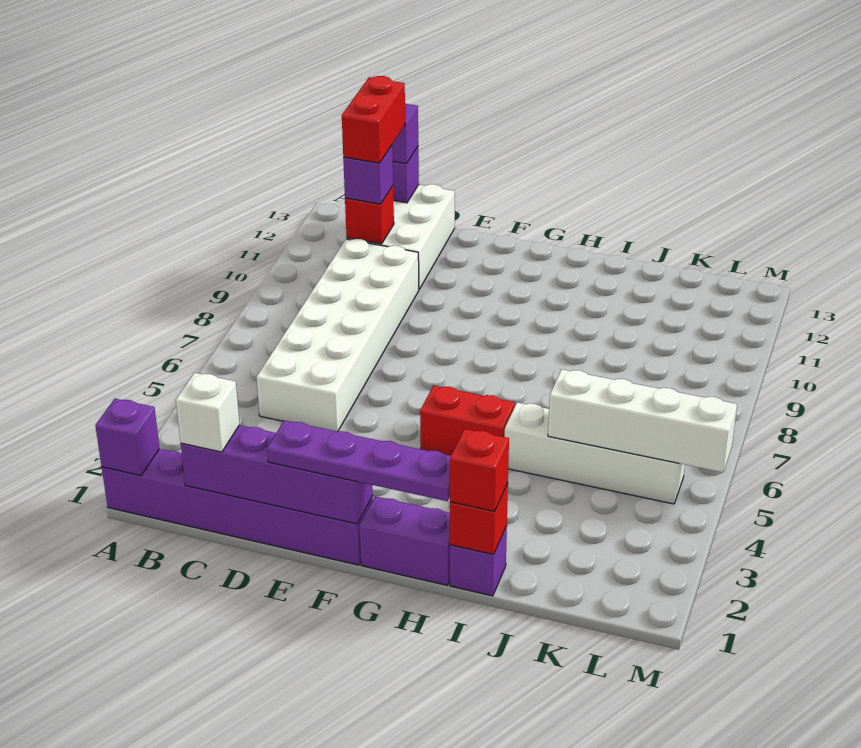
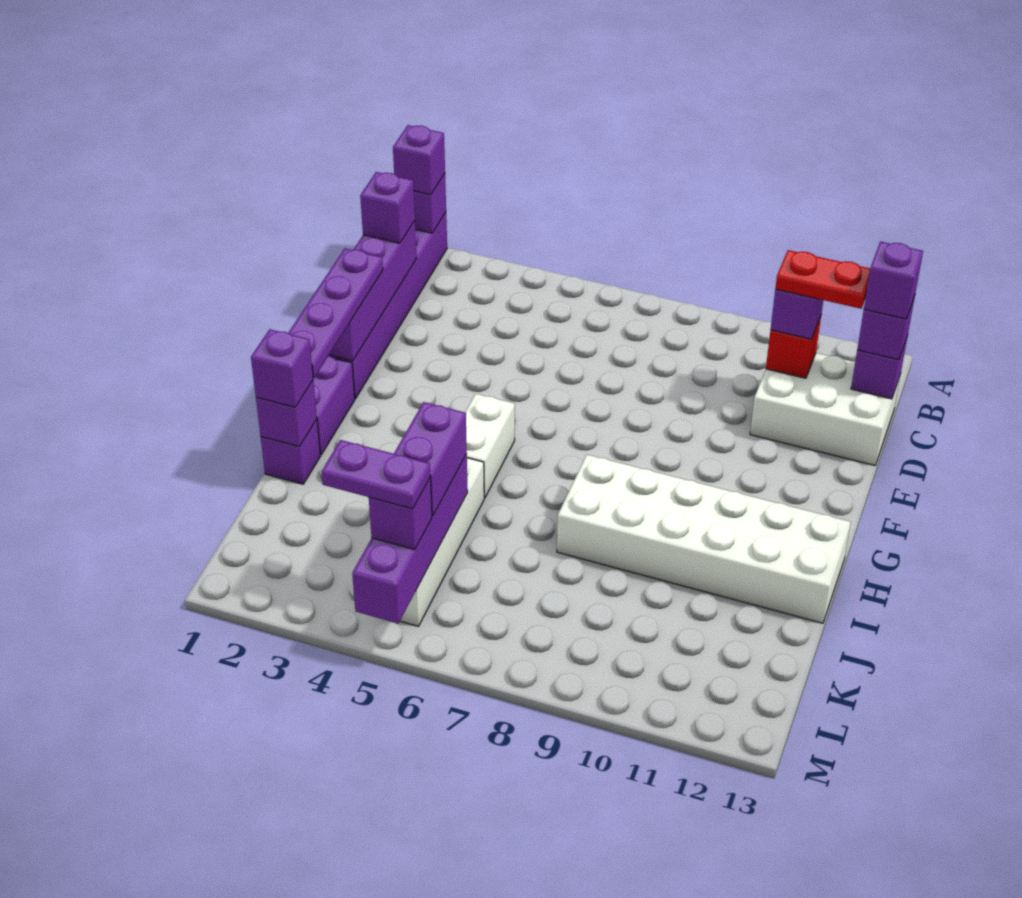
none -> purple 1x1 brick [393,125,445,195]
white 1x1 brick [176,373,240,452] -> purple 1x1 brick [360,172,415,243]
white 2x6 brick [256,239,419,432] -> white 2x6 brick moved to [557,455,851,623]
red 1x2 brick [342,76,405,163] -> red 1x2 plate [775,250,870,309]
none -> purple 1x1 brick [864,241,923,319]
red 1x2 brick [420,386,515,456] -> white 1x2 brick [465,394,515,498]
red 1x1 brick [450,483,508,554] -> purple 1x1 brick [256,381,317,447]
red 1x1 brick [450,429,509,512] -> purple 1x1 brick [251,329,313,407]
white 1x4 brick [548,369,737,472] -> purple 1x4 brick [352,454,468,623]
none -> purple 1x2 brick [394,402,467,516]
none -> purple 1x2 plate [321,440,430,509]
none -> purple 1x1 brick [369,477,432,550]

